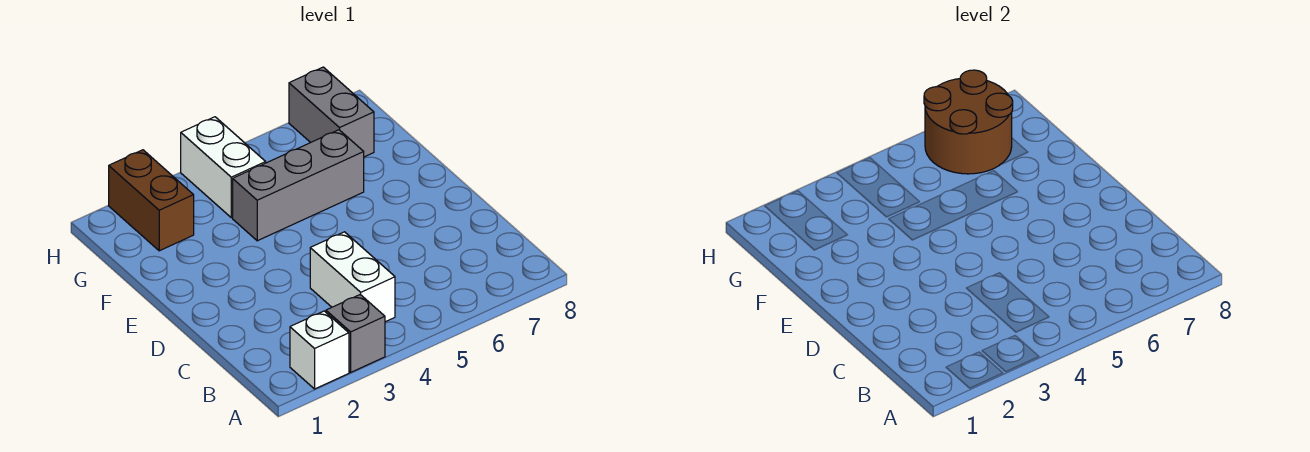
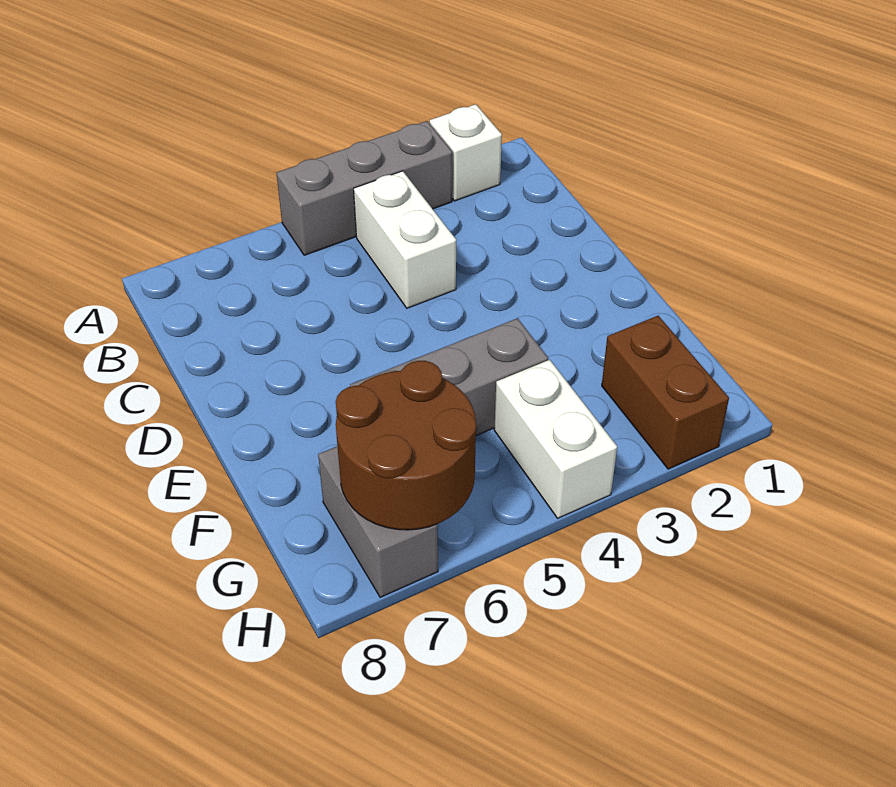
grey 1x1 brick [326,295,385,372] -> grey 1x3 brick [277,121,452,255]

